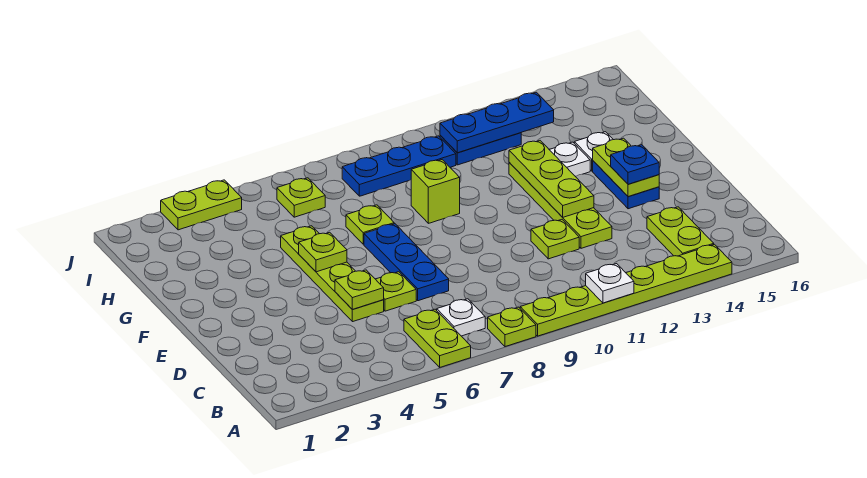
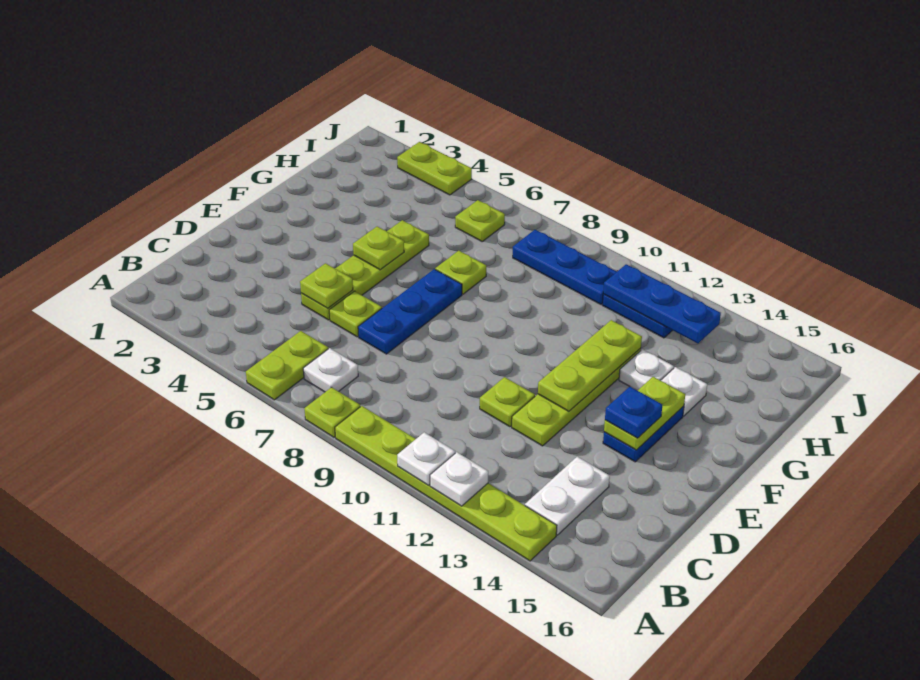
none -> white 1x1 plate [430,452,488,506]
lime 1x2 plate [647,207,714,256] -> white 1x2 plate [525,457,610,535]
lime 1x1 brick [411,160,460,223] -> none

